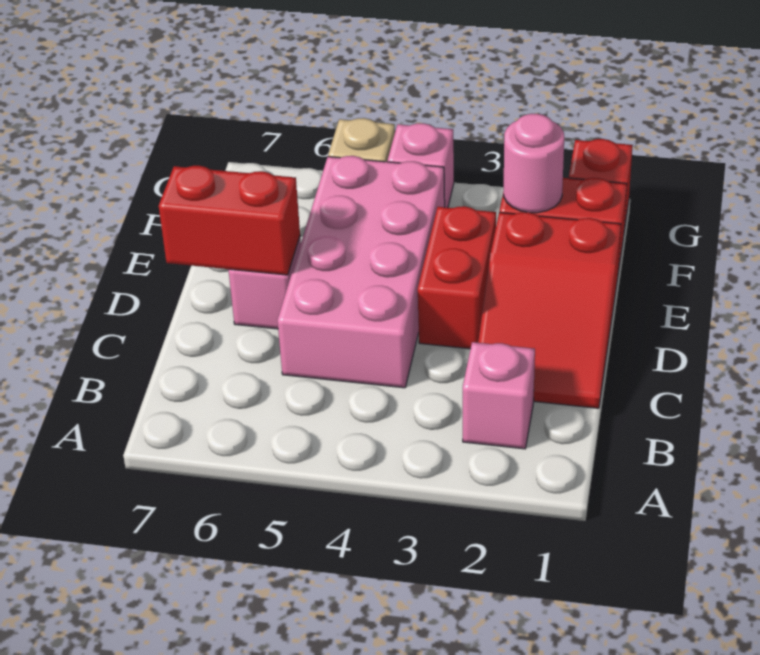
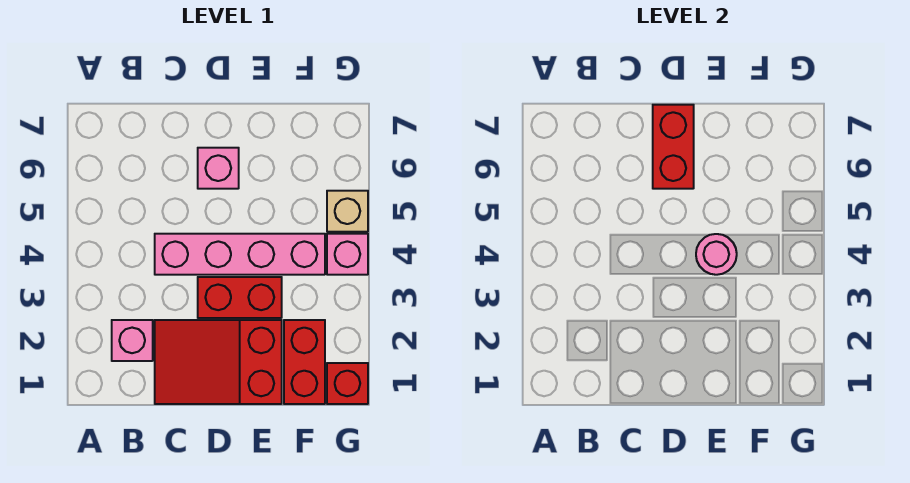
pink 2x4 brick [277,156,445,388] -> pink 1x4 brick [155,234,325,275]
pink 1x1 round brick [504,114,564,213] -> pink 1x1 round brick moved to [696,234,737,275]

